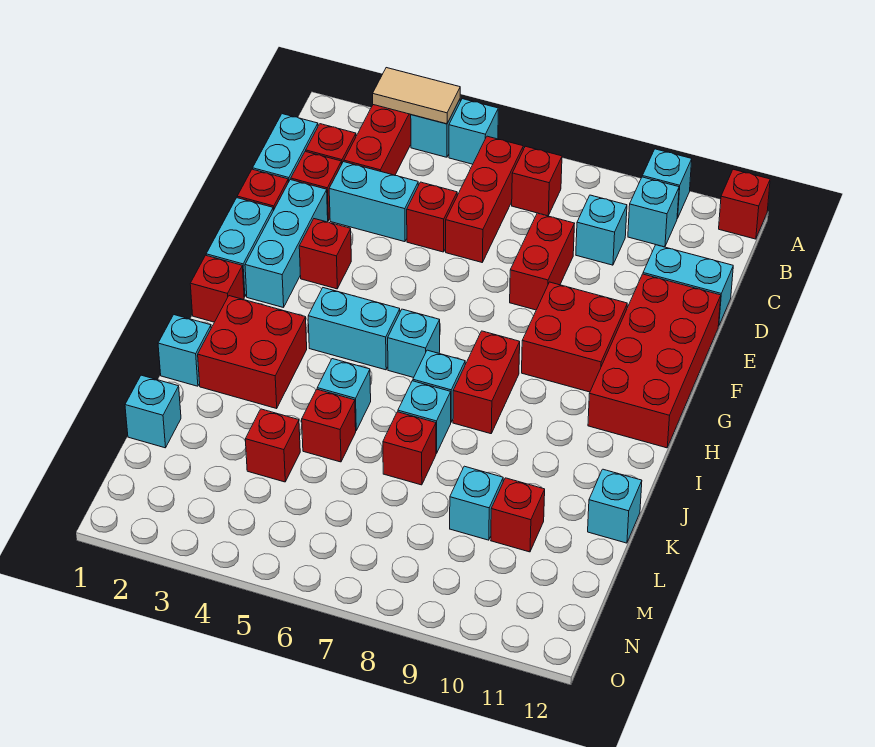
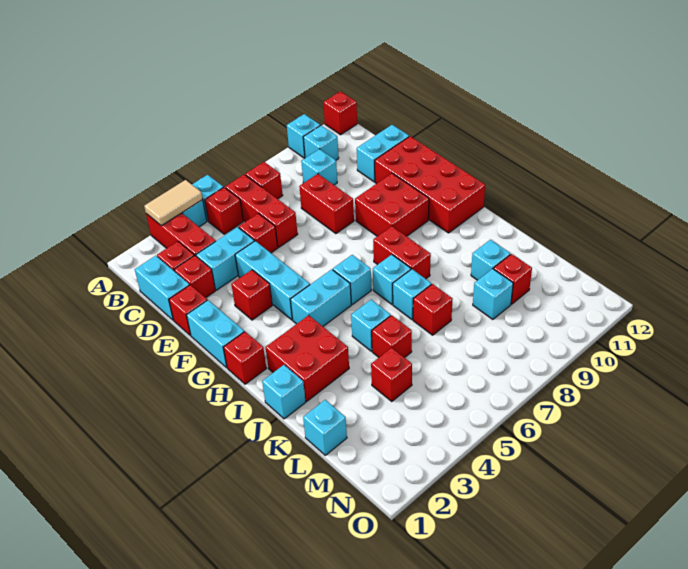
none -> red 1x1 brick [205,187,243,234]
cyan 1x3 brick [245,180,328,308] -> cyan 1x3 brick moved to [235,241,310,320]
cyan 1x1 brick [588,469,642,543] -> cyan 1x1 brick moved to [471,240,510,280]

